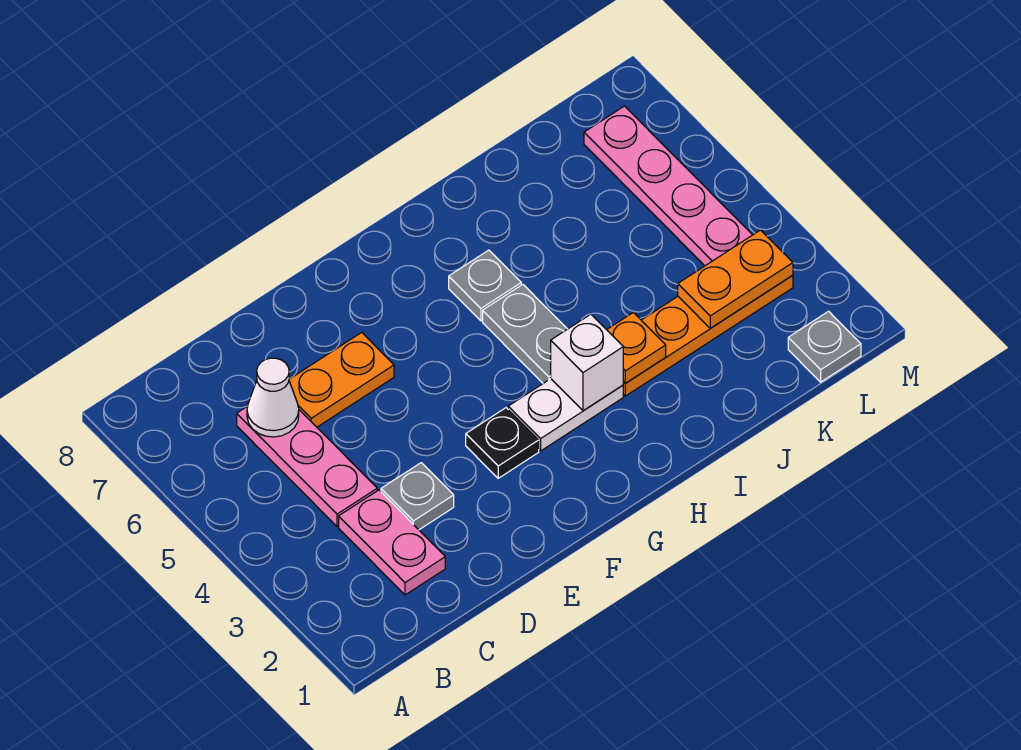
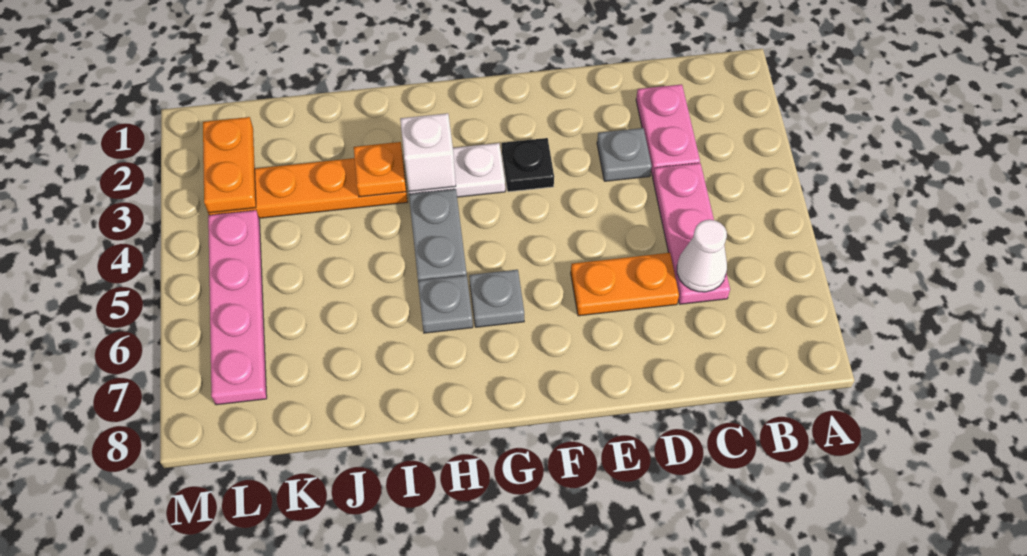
orange 1x2 plate [678,230,793,328] -> orange 1x2 plate turned to [203,117,256,213]
grey 1x1 plate [788,311,861,382] -> grey 1x1 plate moved to [469,270,524,327]

